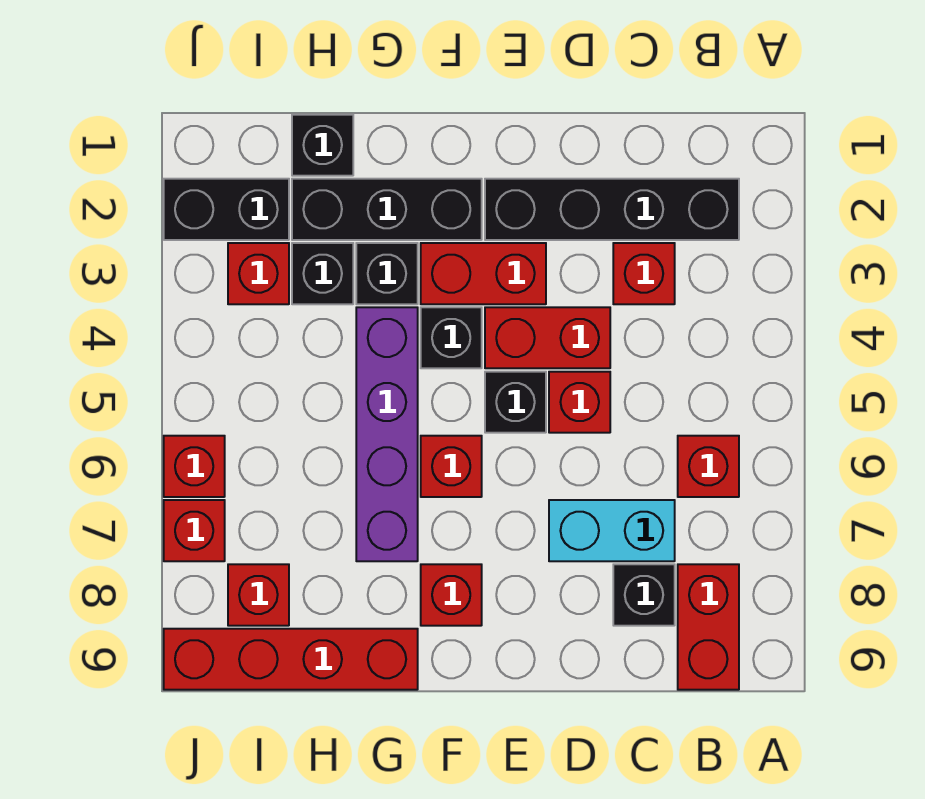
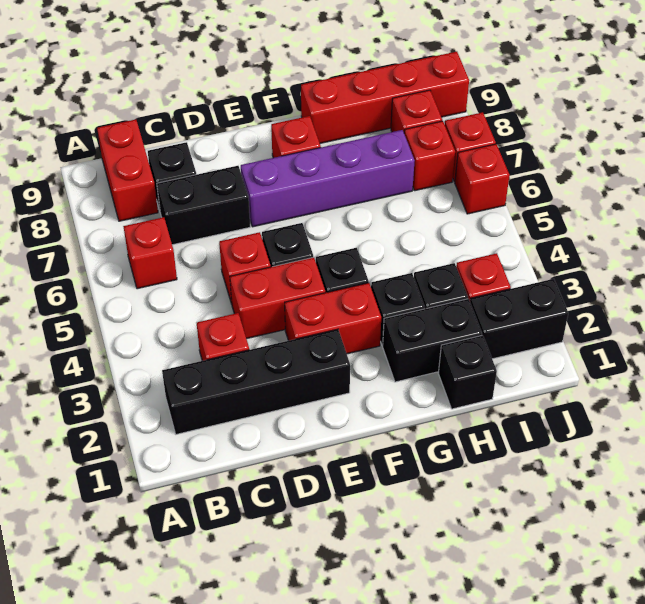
cyan 1x2 brick [549,500,675,561] -> black 1x2 brick [157,166,250,245]
black 1x3 brick [292,179,482,240] -> black 1x2 brick [383,299,482,382]
red 1x1 brick [421,436,482,497] -> red 1x1 brick moved to [404,121,455,191]
purple 1x4 brick [356,307,418,561] -> purple 1x4 brick turned to [241,130,415,227]

